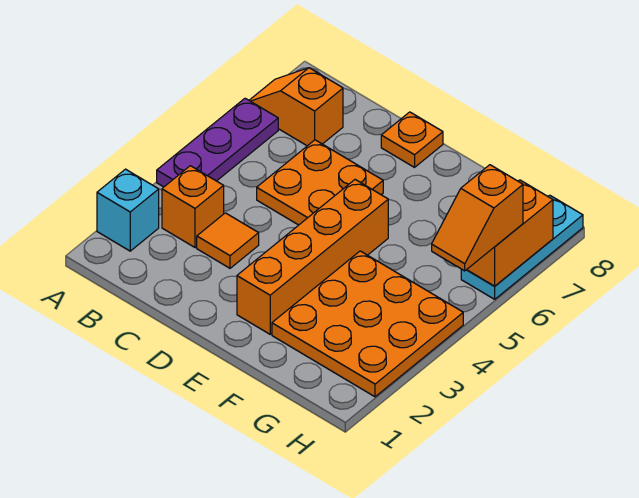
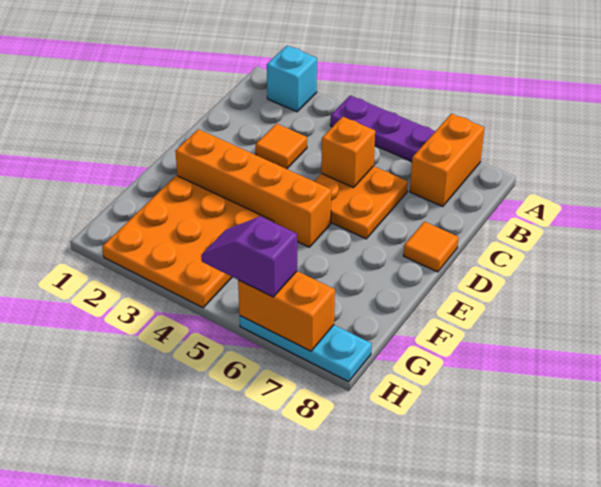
orange 1x2 slope [249,68,343,146] -> orange 1x2 brick [410,114,484,206]
orange 1x1 brick [162,166,224,248] -> orange 1x1 brick moved to [321,117,375,188]
orange 1x1 plate [381,112,443,167] -> orange 1x1 tile [403,222,459,272]
orange 1x2 slope [432,165,523,271] -> purple 1x2 slope [201,216,297,297]

